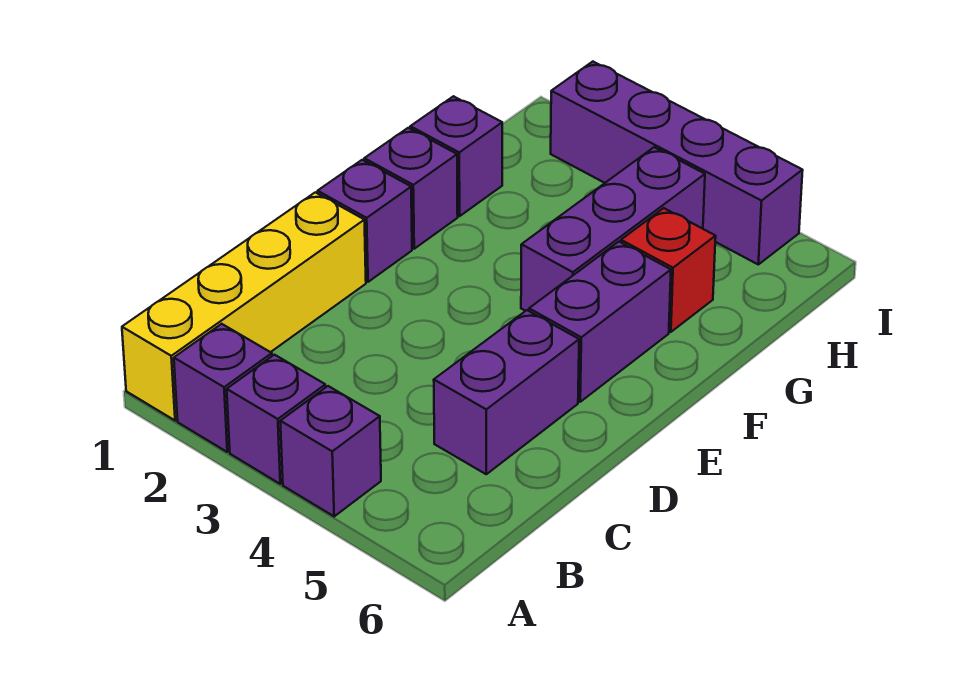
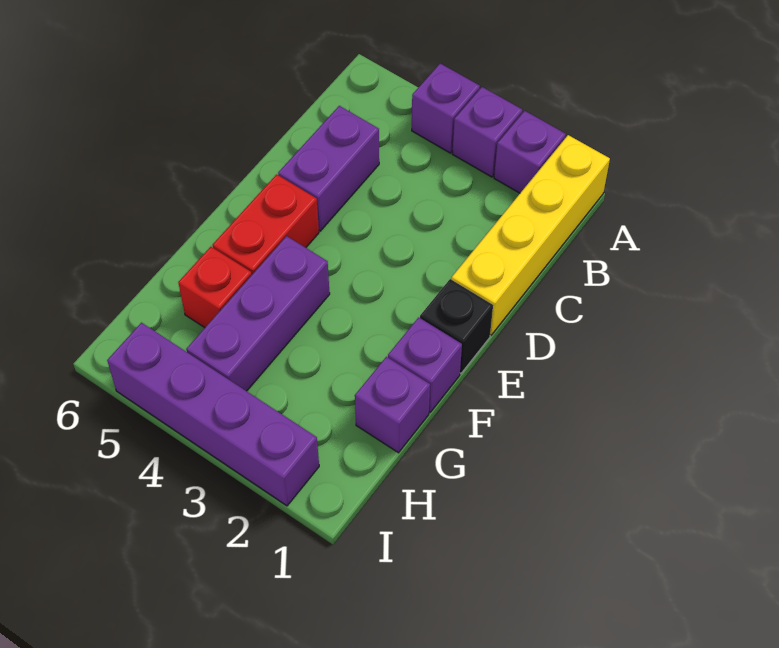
purple 1x1 brick [318,160,412,282] -> black 1x1 brick [420,279,493,373]
purple 1x2 brick [529,242,671,402] -> red 1x2 brick [213,174,319,274]

